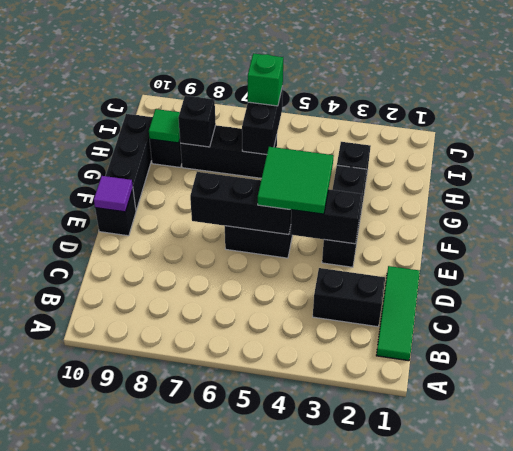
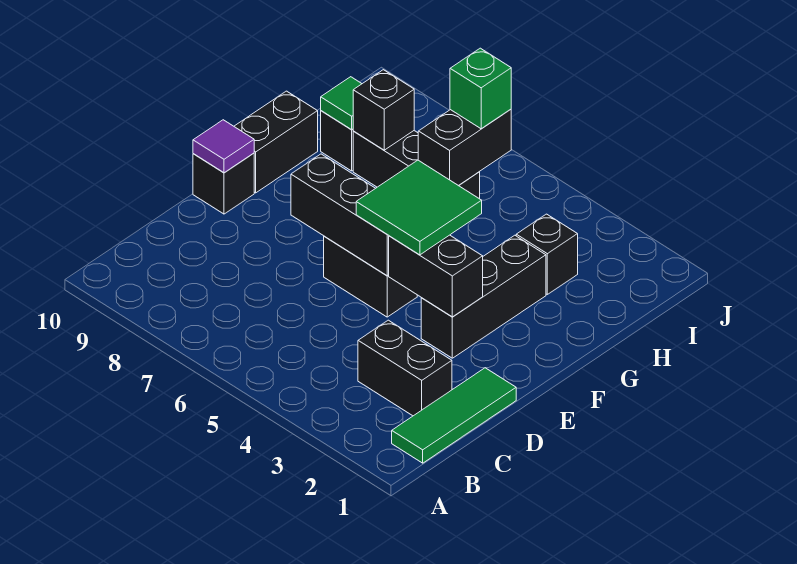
black 1x3 brick [106,114,153,210] -> black 1x2 brick [234,91,318,193]

